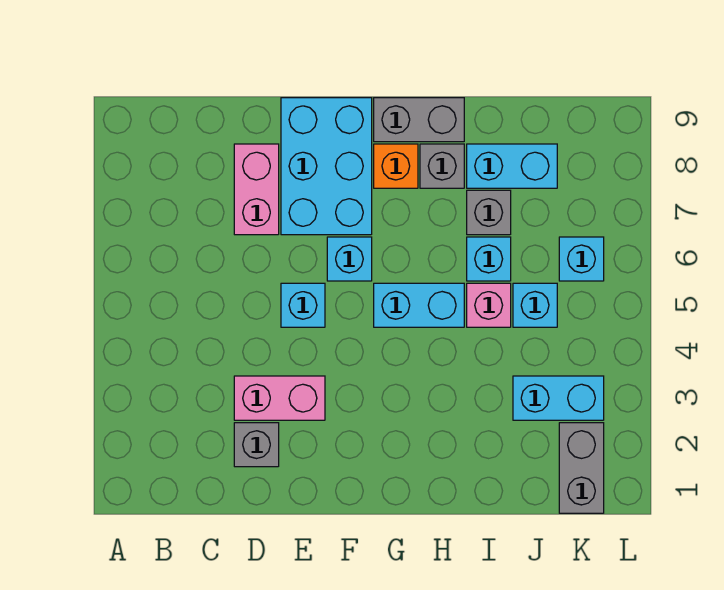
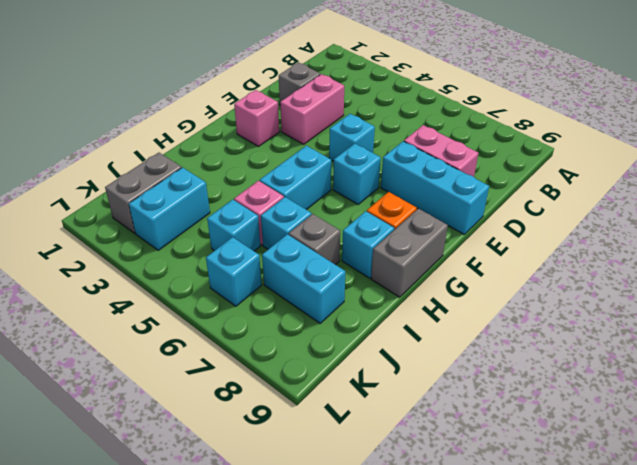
cyan 2x3 brick [281,98,372,235] -> cyan 1x3 brick [381,141,489,234]
none -> pink 1x1 brick [234,90,279,146]
grey 1x1 brick [420,144,464,188] -> cyan 1x1 brick [342,211,394,278]
cyan 1x2 brick [467,144,557,188] -> cyan 1x2 brick turned to [262,234,345,323]
grey 1x2 brick [559,423,604,513] -> grey 1x2 brick turned to [105,153,182,233]

